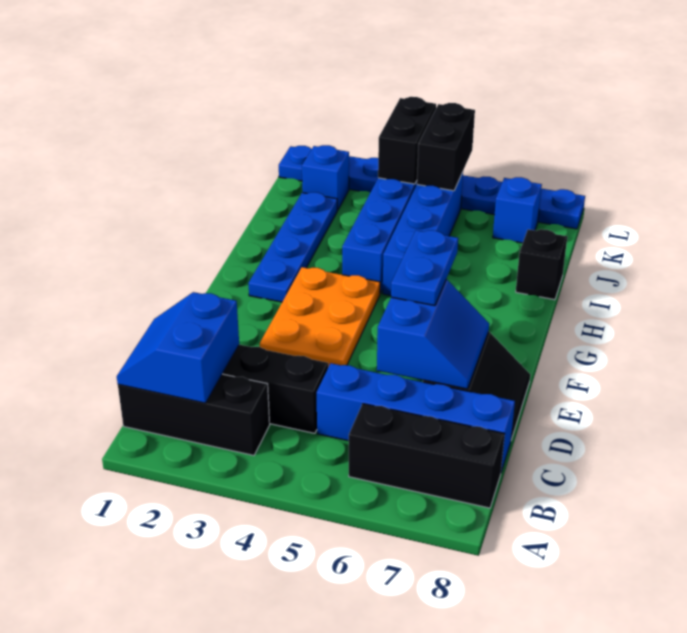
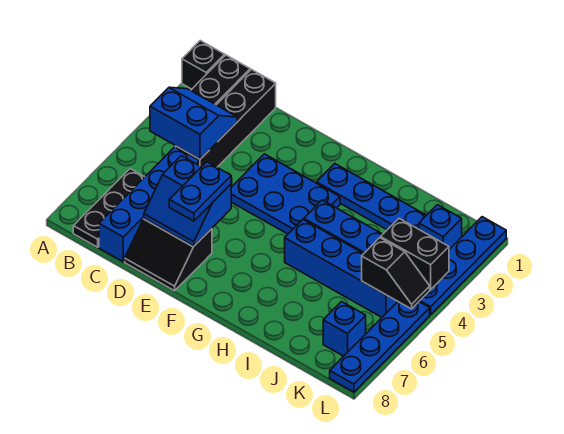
blue 2x2 slope [117,292,239,403] -> blue 2x2 slope moved to [150,87,237,159]
black 1x3 brick [349,404,504,508] -> black 1x3 plate [73,169,144,247]
orange 2x3 plate [260,267,380,367] -> blue 2x3 plate [231,154,340,234]
blue 1x2 plate [391,230,458,306] -> blue 1x2 plate turned to [169,162,231,221]
black 1x1 brick [516,229,567,300] -> black 1x1 brick moved to [182,41,225,89]
black 1x2 brick [417,103,475,191] -> black 1x2 slope [362,238,430,309]

